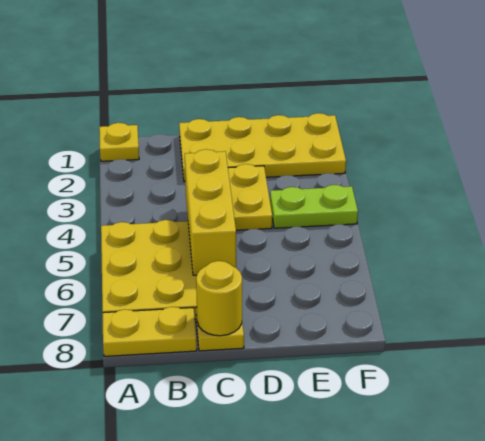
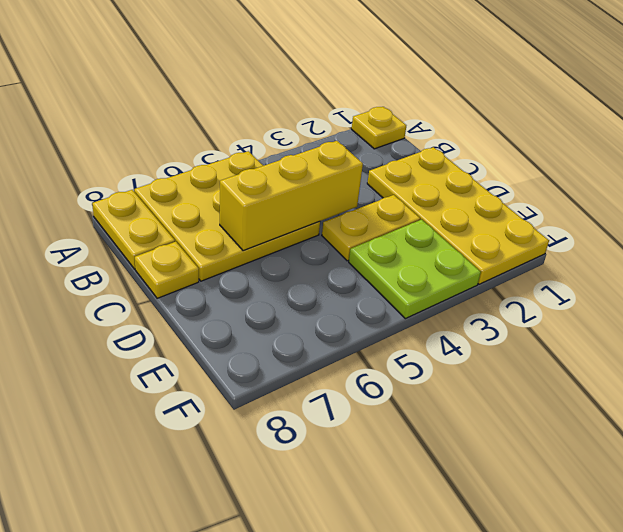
yellow 1x1 round brick [196,261,242,336] -> none
lime 1x2 plate [270,185,358,228] -> lime 2x2 plate [349,220,481,319]

